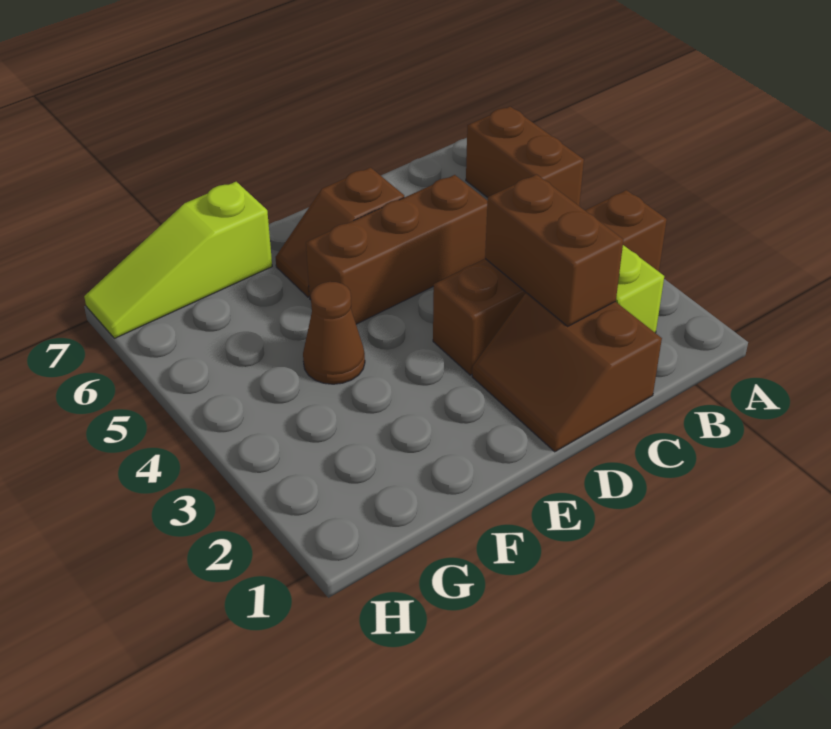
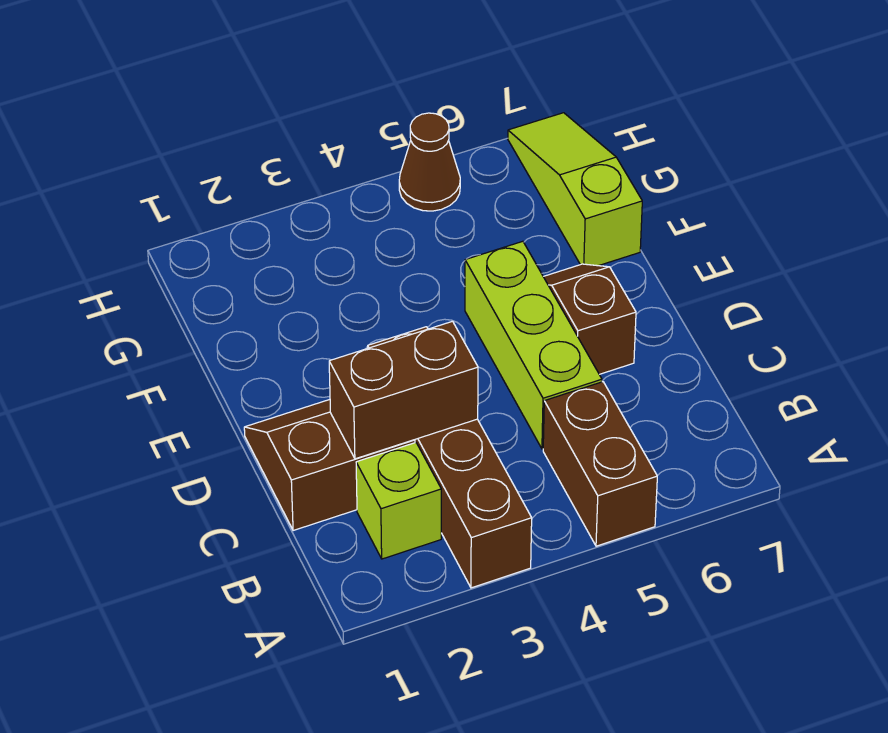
brown 1x2 brick [466,107,584,206] -> brown 1x2 brick turned to [543,382,657,546]
brown 1x3 brick [306,175,487,324] -> lime 1x3 brick [465,241,602,449]
brown 1x1 cone [303,282,365,384] -> brown 1x1 cone moved to [399,113,460,211]

